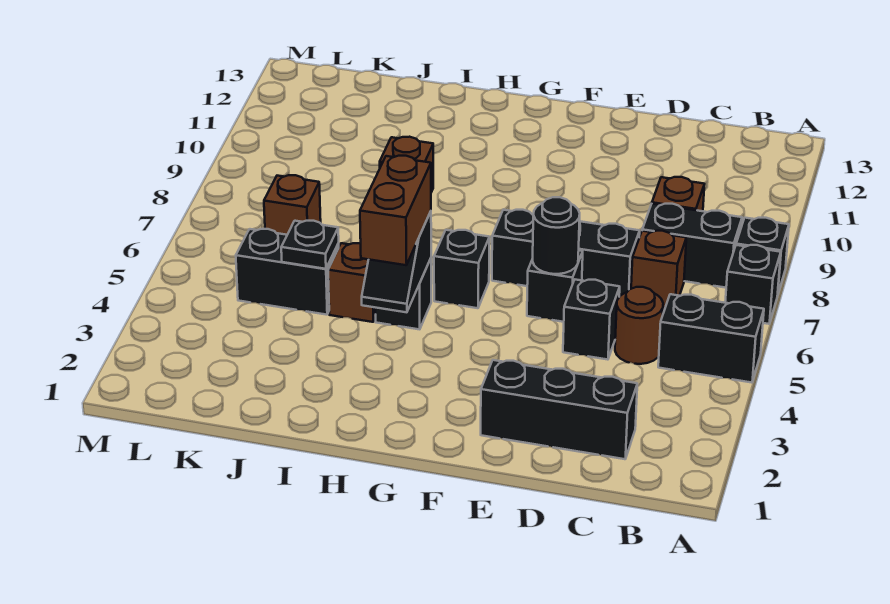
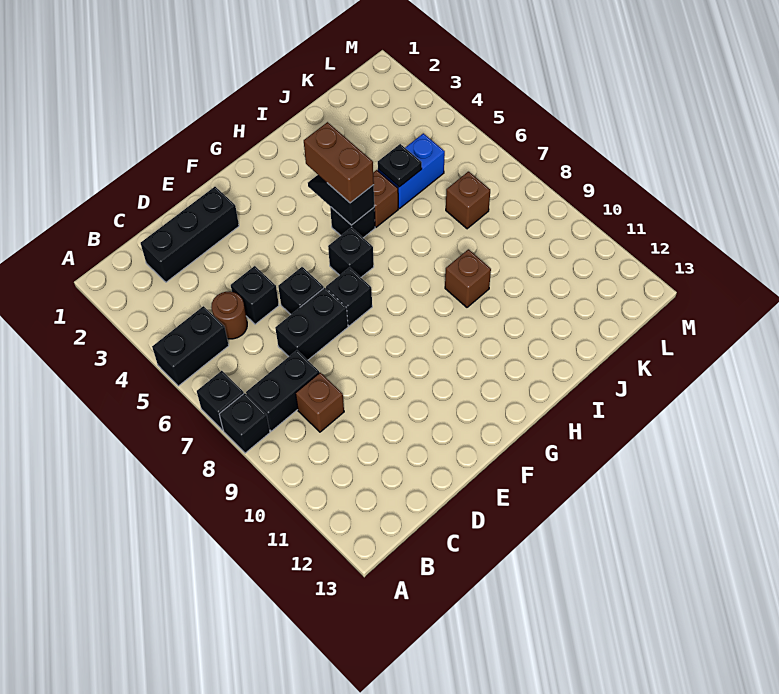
brown 1x1 brick [631,231,686,308] -> none
black 1x1 round brick [533,197,580,274] -> none
black 1x2 brick [236,229,339,315] -> blue 1x2 brick [378,133,445,209]

